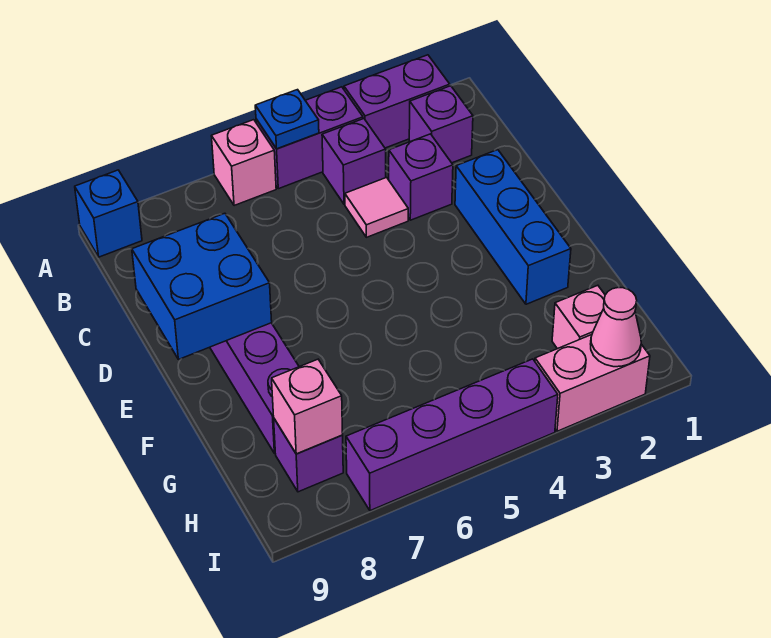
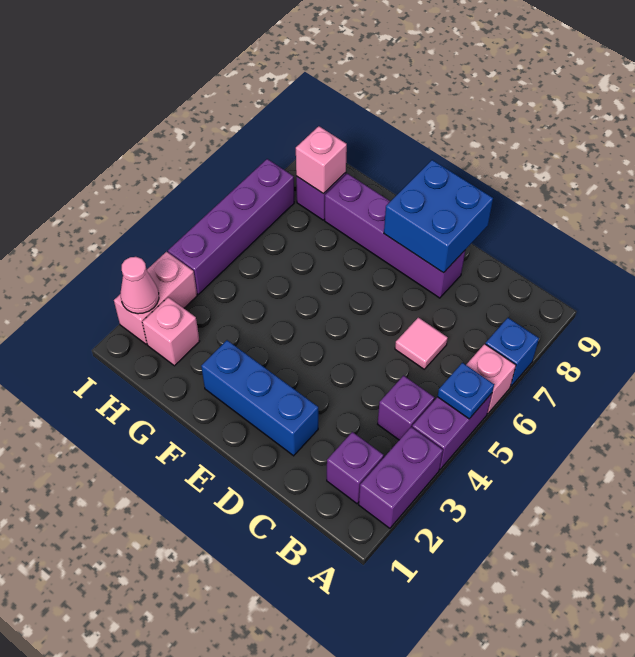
blue 1x1 brick [75,170,142,257] -> blue 1x1 brick moved to [485,318,539,387]
purple 1x1 brick [389,134,453,220] -> none
pink 1x1 tile [345,178,408,237] -> pink 1x1 tile moved to [395,317,448,369]

